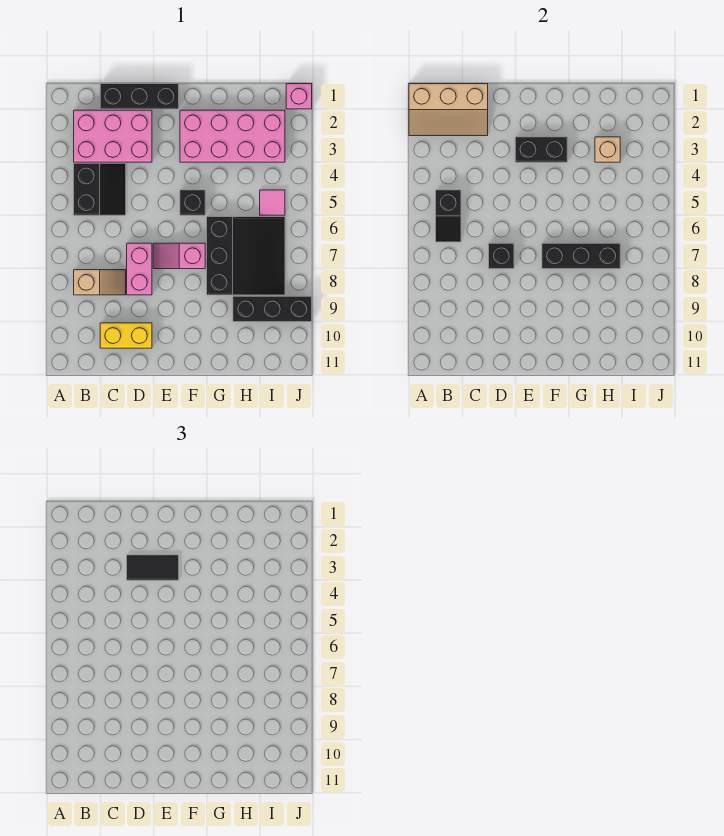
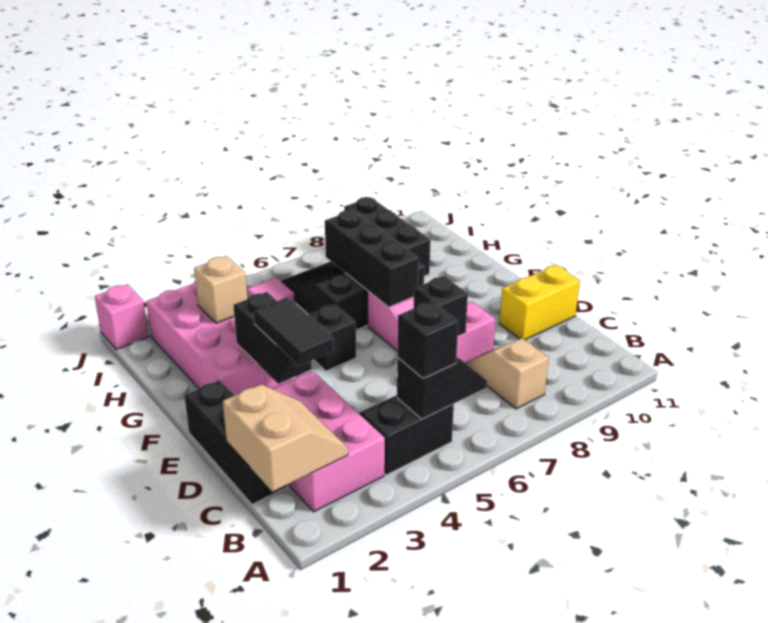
tan 2x3 slope [409,84,488,136] -> tan 2x2 slope [223,384,348,492]
none -> black 1x1 brick [398,301,458,379]
yellow 1x2 brick [100,323,152,348] -> yellow 1x2 brick turned to [499,265,580,340]

